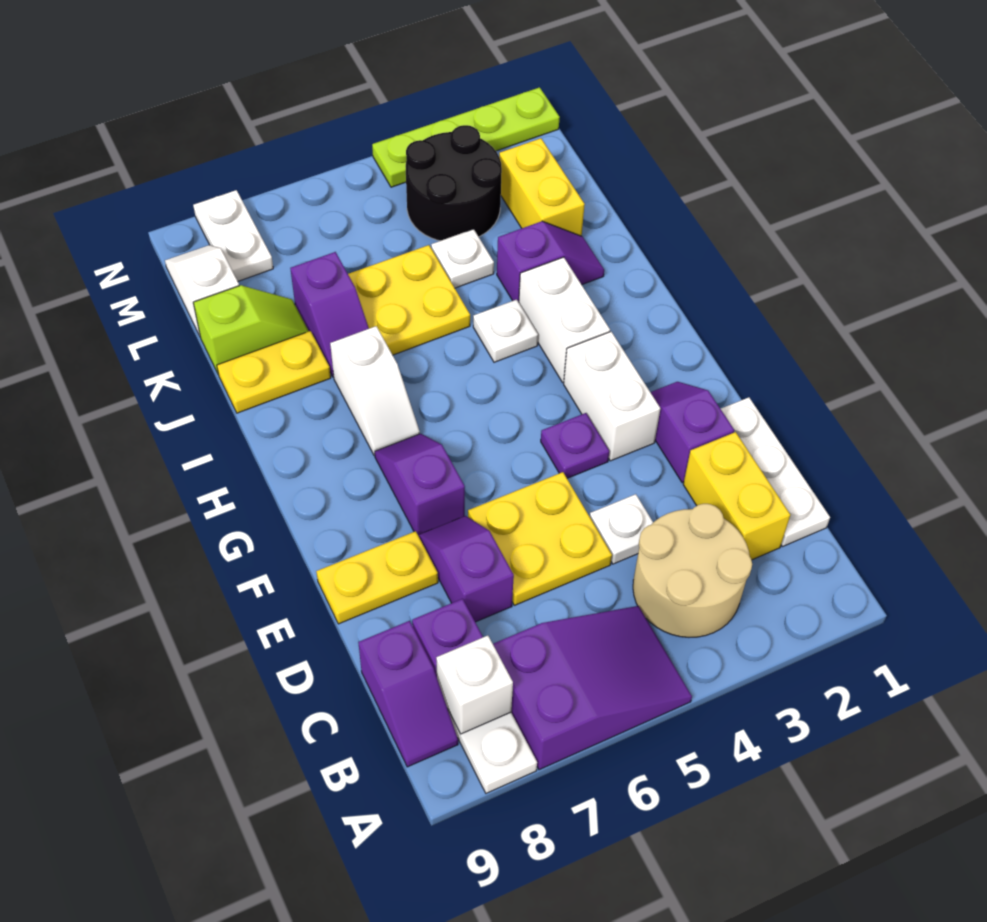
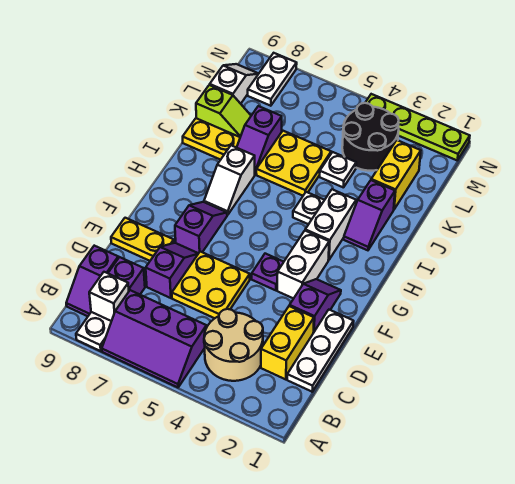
purple 2x3 slope [493,606,692,770] -> purple 2x3 slope turned to [102,290,206,387]
white 1x1 plate [590,494,653,564] -> none
purple 1x2 slope [497,221,604,302] -> purple 1x2 slope turned to [344,180,395,250]

